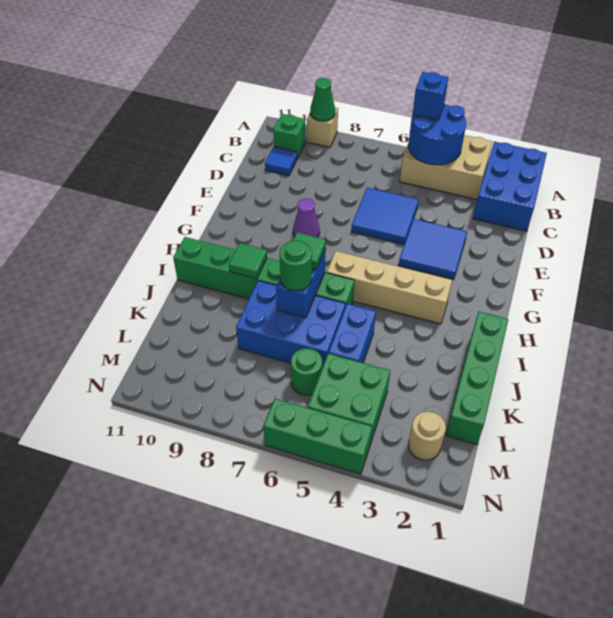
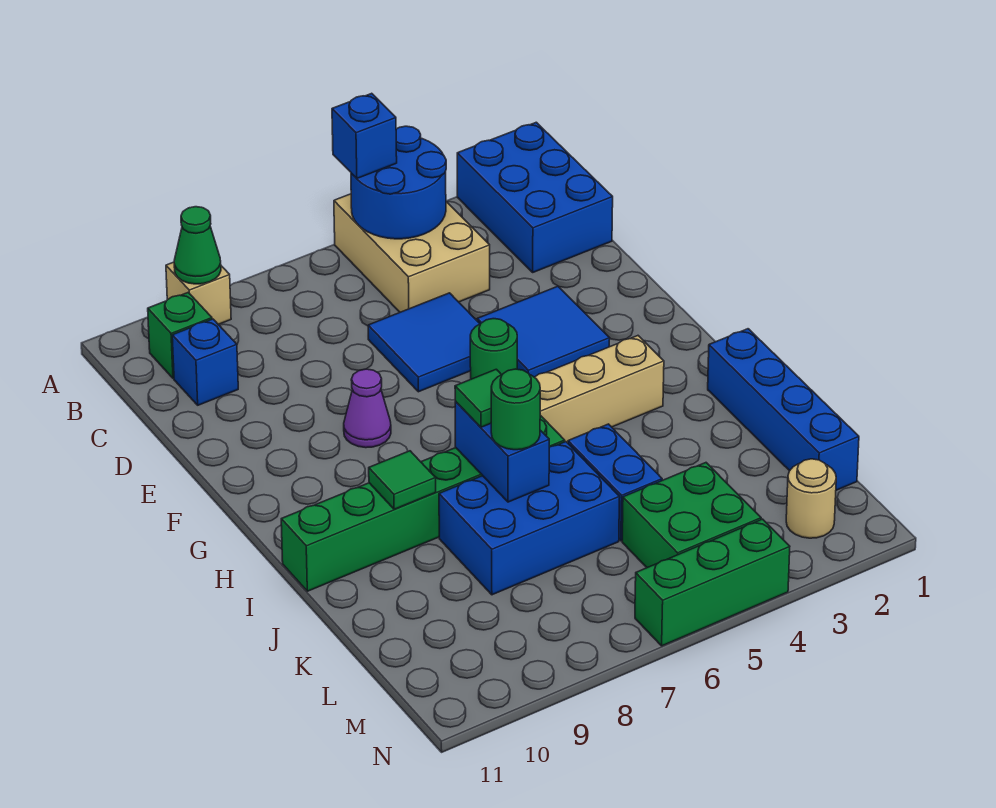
tan 2x3 brick [400,135,493,200] -> tan 2x3 brick turned to [334,194,490,312]
blue 1x1 tile [265,147,297,176] -> blue 1x1 brick [172,319,238,405]
green 1x4 brick [446,312,508,445] -> blue 1x4 brick [708,329,859,490]
green 1x1 round brick [291,348,322,395] -> green 1x1 round brick moved to [470,319,517,379]

